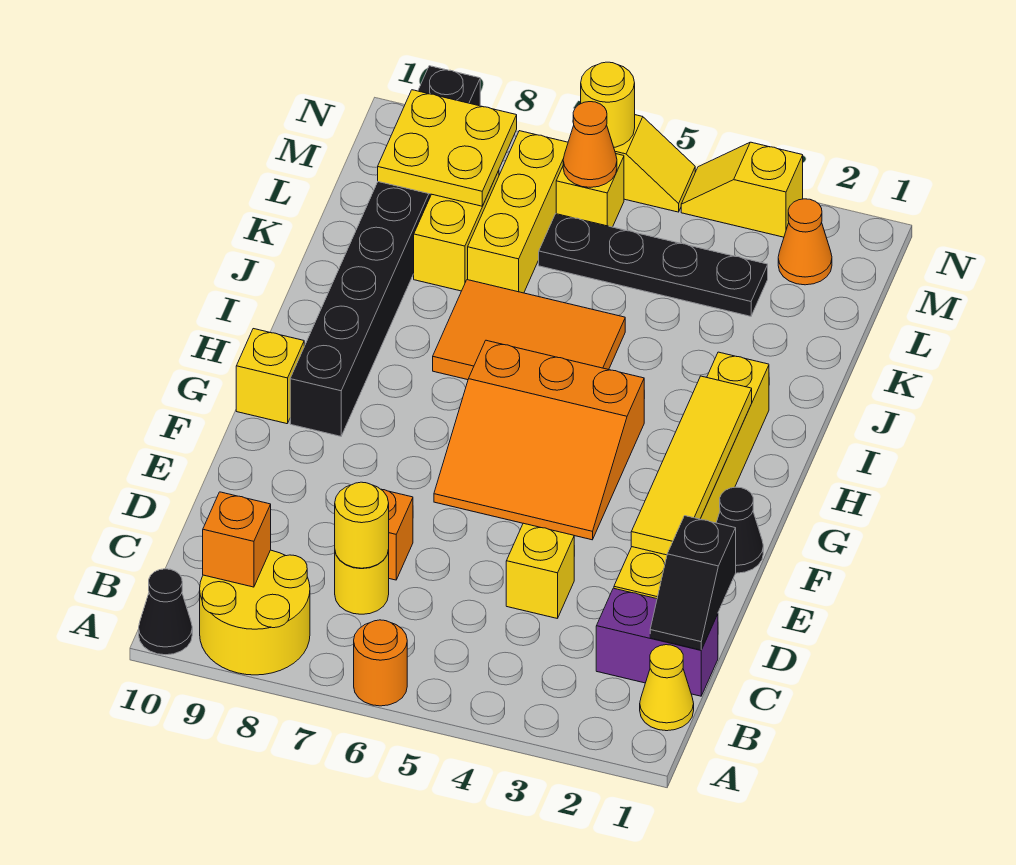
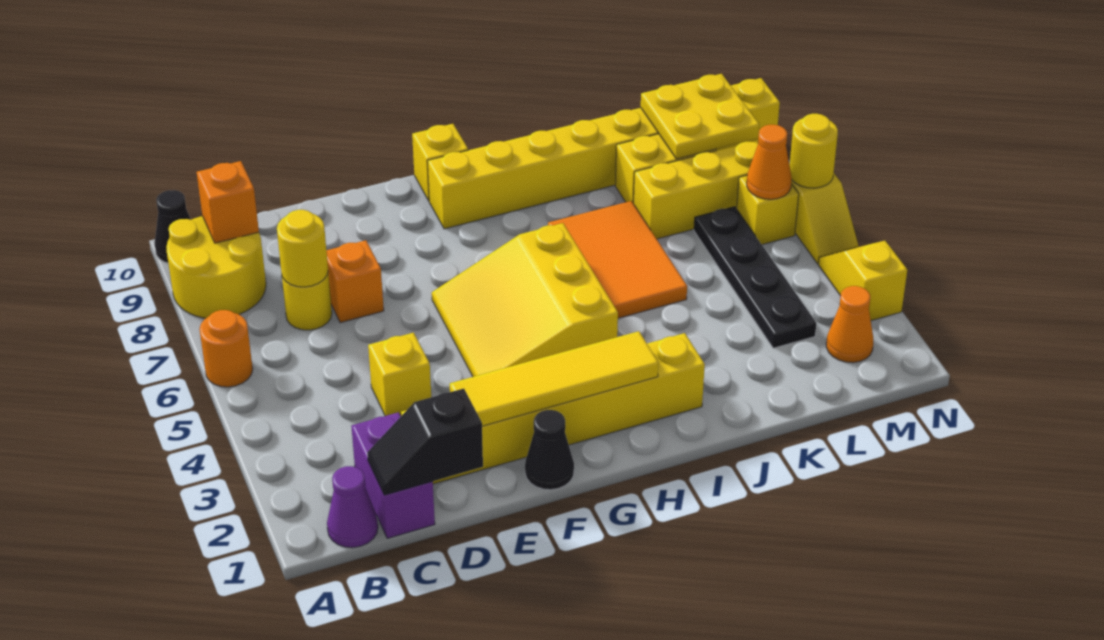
yellow 1x1 cone [640,645,694,731] -> purple 1x1 cone [327,466,378,548]
orange 3x3 slope [434,340,644,540] -> yellow 3x3 slope [432,223,618,377]
black 1x8 brick [290,66,480,436] -> yellow 1x8 brick [427,78,780,229]

